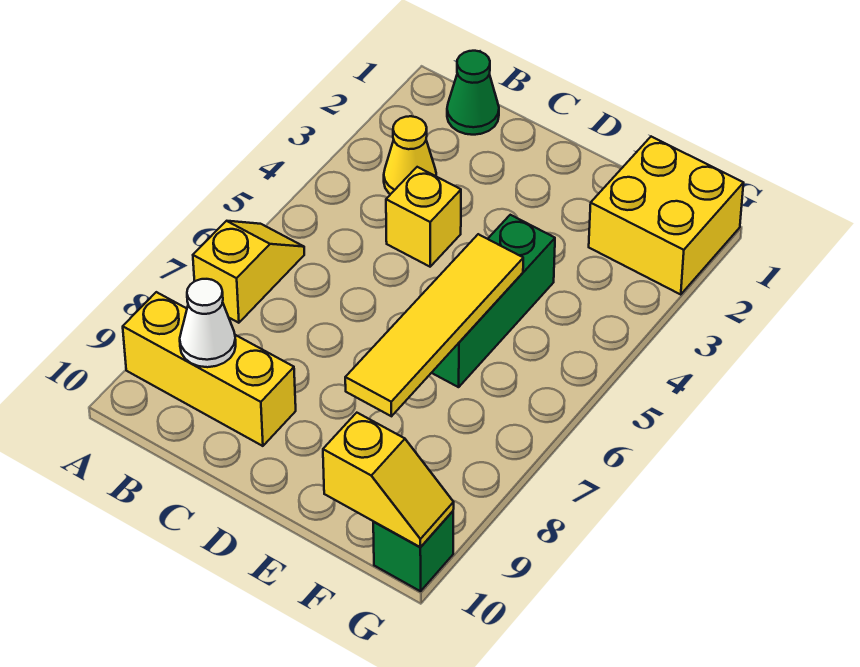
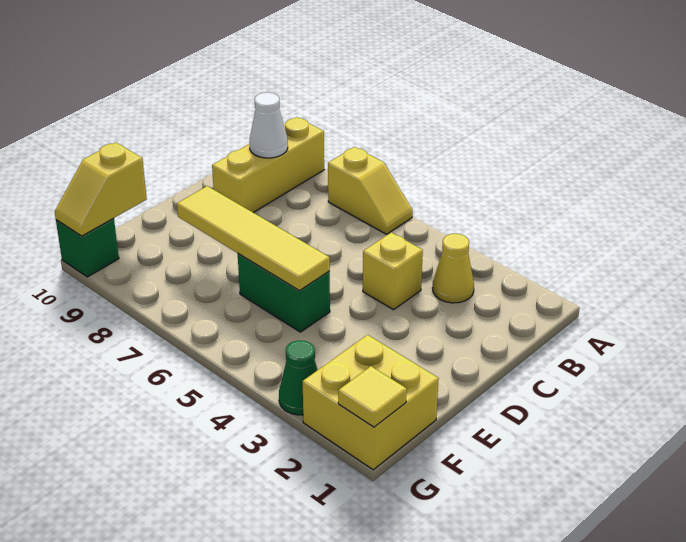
green 1x1 cone [447,51,499,135] -> green 1x1 cone moved to [279,340,317,415]
green 1x3 brick [432,215,555,387] -> green 1x2 brick [238,254,330,332]
none -> yellow 1x1 tile [338,366,407,427]

